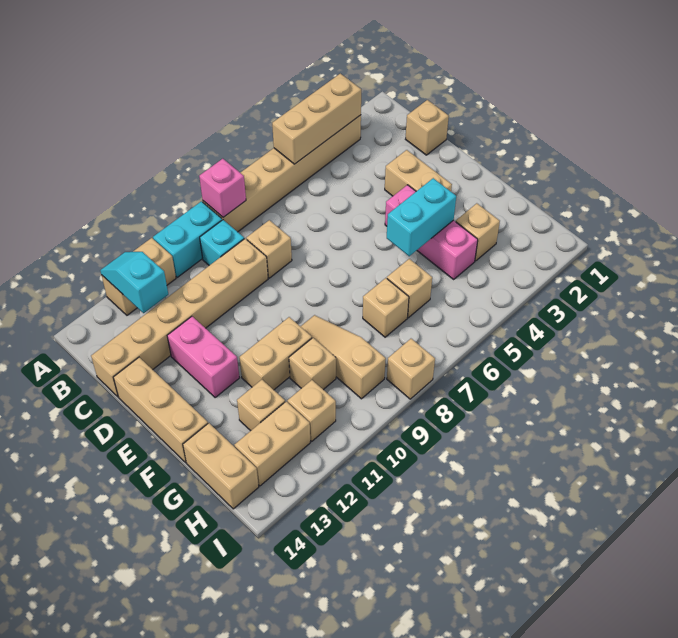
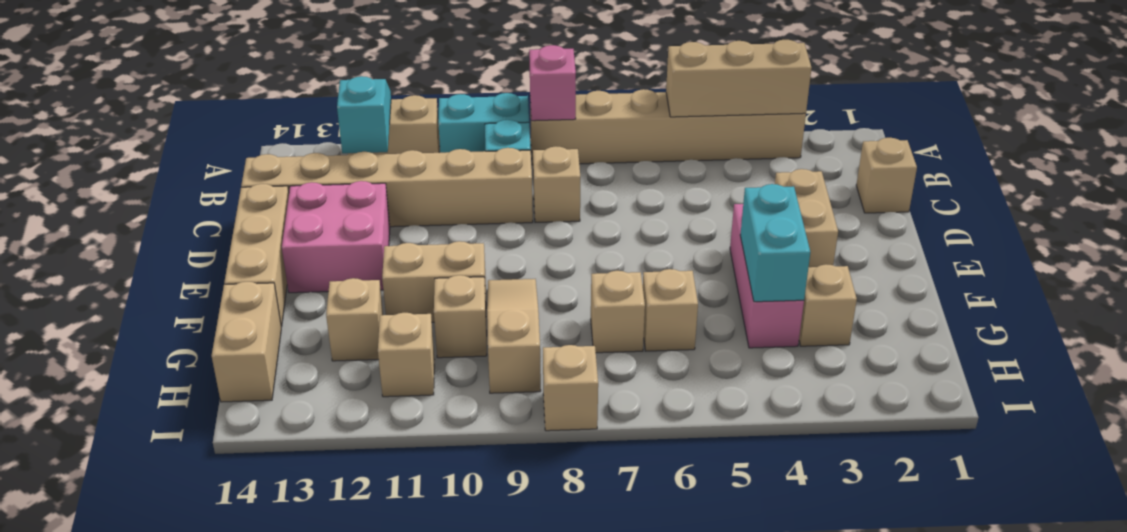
pink 1x2 brick [167,316,239,398] -> pink 2x2 brick [282,181,390,293]
cyan 1x2 brick [387,178,456,256] -> cyan 1x2 brick turned to [740,184,810,302]
tan 1x2 brick [234,402,310,486] -> none

